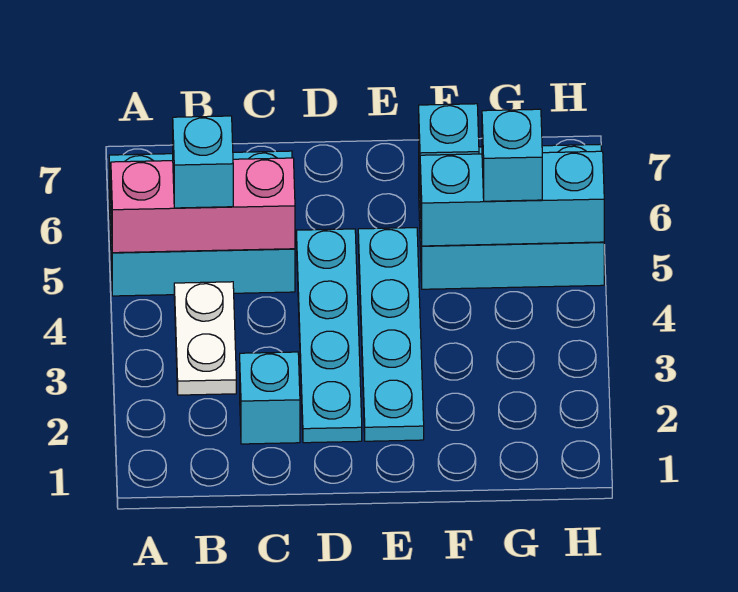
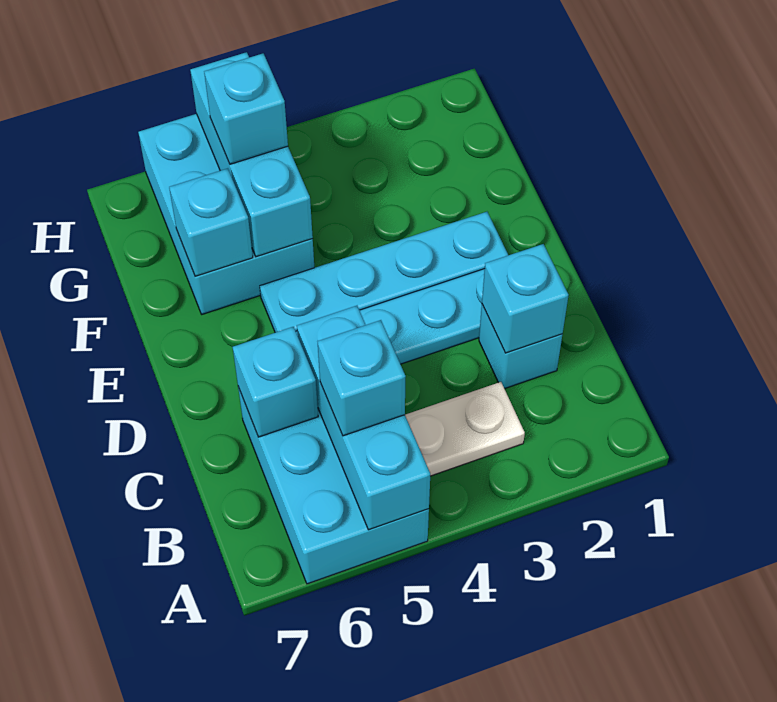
pink 1x3 brick [111,158,295,253] -> cyan 1x3 brick [297,306,430,530]
none -> cyan 1x1 brick [482,244,569,353]
none -> cyan 1x1 brick [233,327,318,437]

